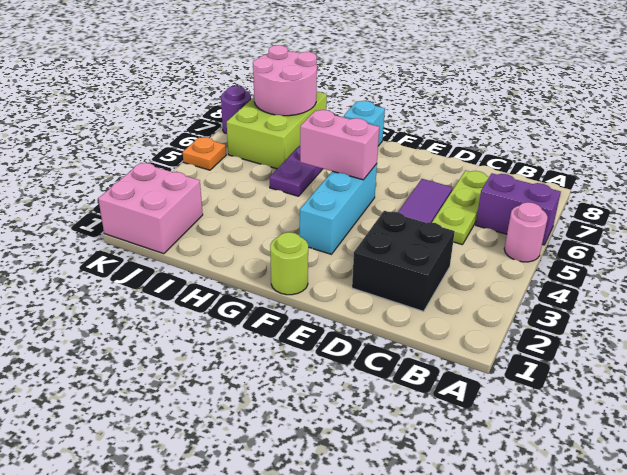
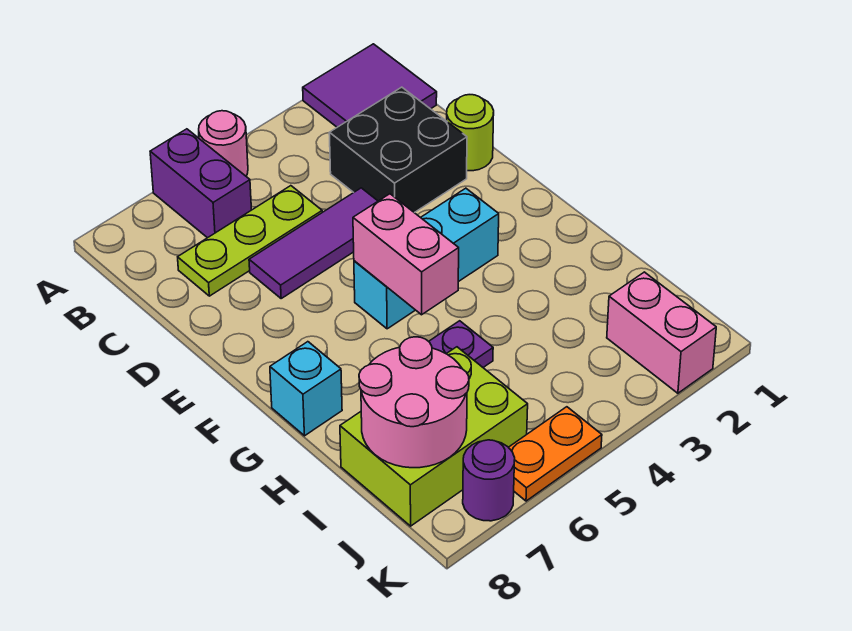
none -> purple 2x2 tile [303,44,437,127]
lime 1x1 round brick [270,232,308,295] -> lime 1x1 round brick moved to [447,95,494,171]
pink 2x2 brick [98,163,203,254] -> pink 1x2 brick [607,272,716,393]
orange 1x1 plate [183,137,226,170] -> orange 1x2 plate [509,407,602,501]

